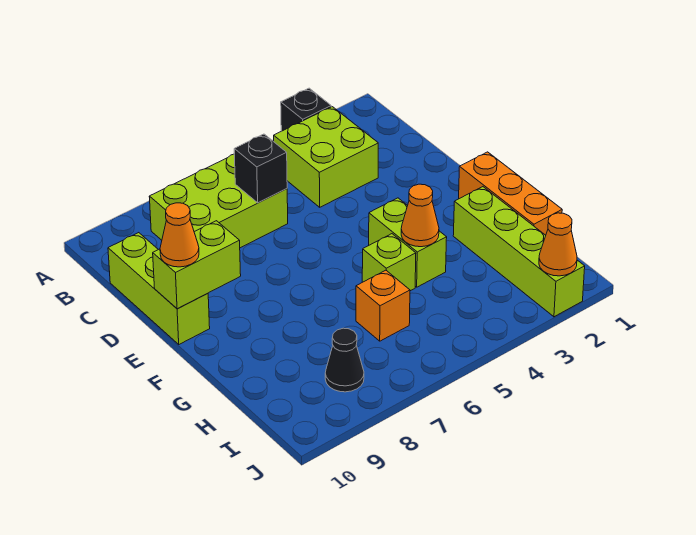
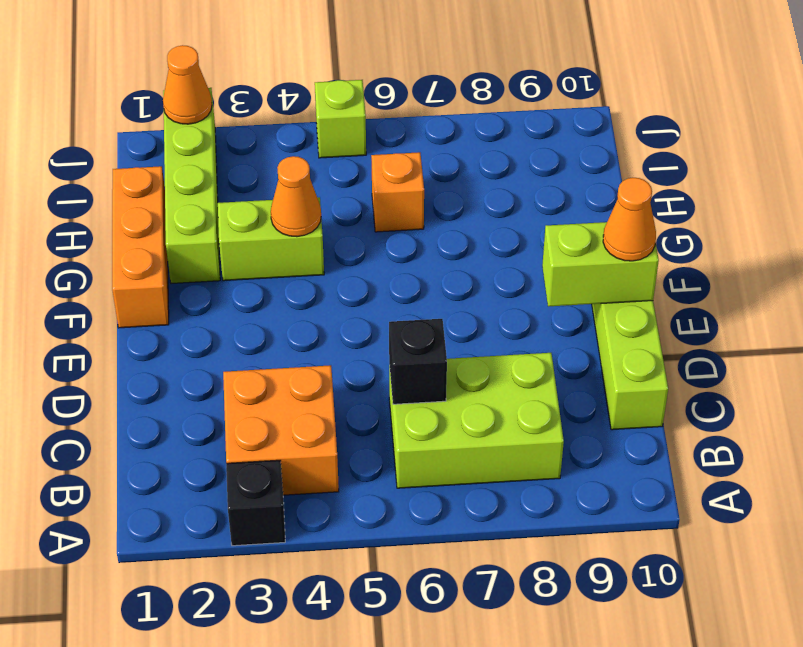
lime 2x2 brick [274,107,378,207] -> orange 2x2 brick [223,365,339,495]
lime 1x2 brick [369,198,447,287] -> lime 1x2 brick turned to [218,197,324,281]
lime 1x1 brick [362,234,416,291] -> lime 1x1 brick moved to [315,80,366,158]
black 1x1 cone [325,328,364,392] -> none

